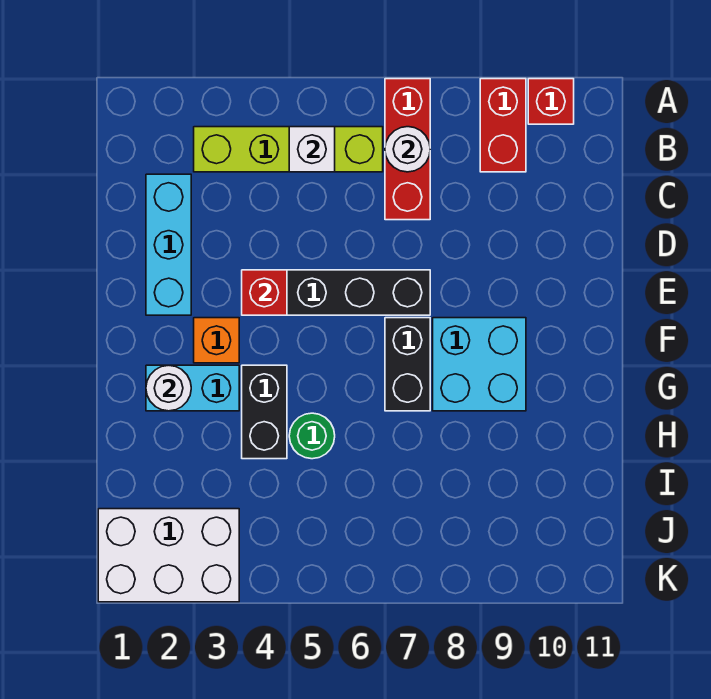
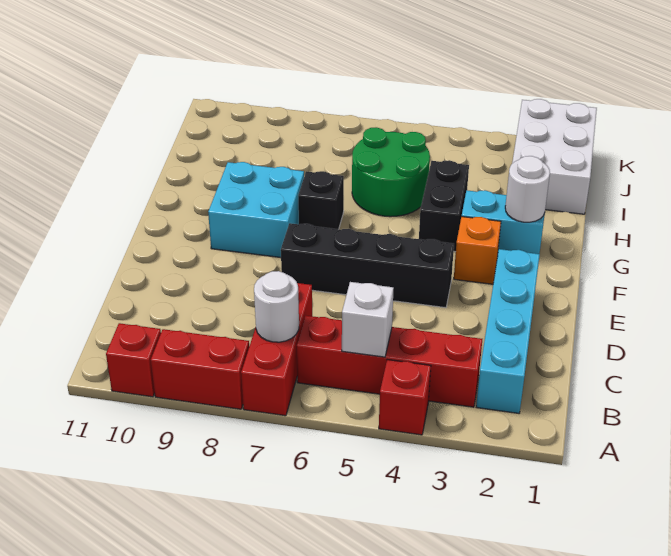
red 1x2 brick [480,79,526,172] -> red 1x2 brick turned to [151,329,249,409]
lime 1x4 brick [194,127,383,172] -> red 1x4 brick [297,316,482,407]
cyan 1x3 brick [146,174,191,315] -> cyan 1x4 brick [476,249,540,413]
red 1x1 brick [242,270,287,315] -> red 1x1 brick moved to [379,360,431,435]
black 1x2 brick [385,318,430,411] -> black 1x1 brick [298,171,344,229]
green 1x1 round brick [289,413,335,459] -> green 2x2 round brick [352,127,430,217]
white 2x3 brick [98,509,239,602] -> white 2x3 brick turned to [512,99,597,214]

